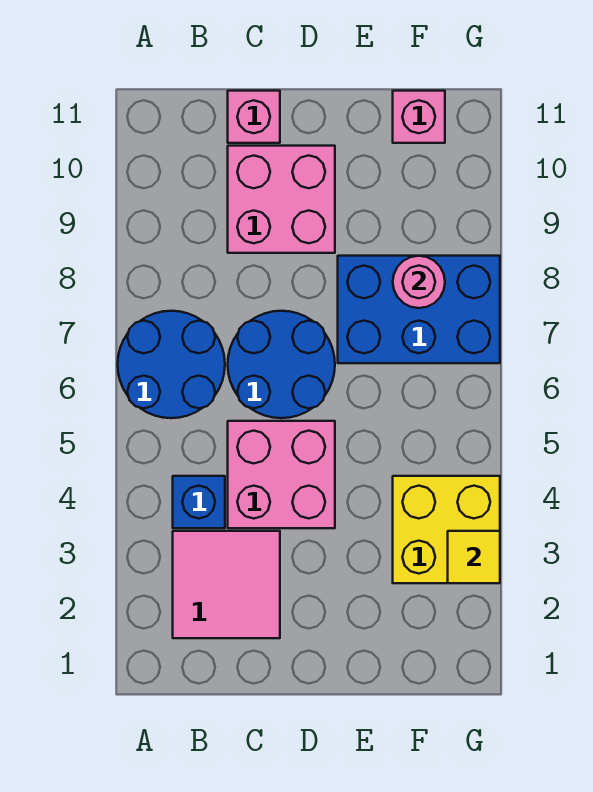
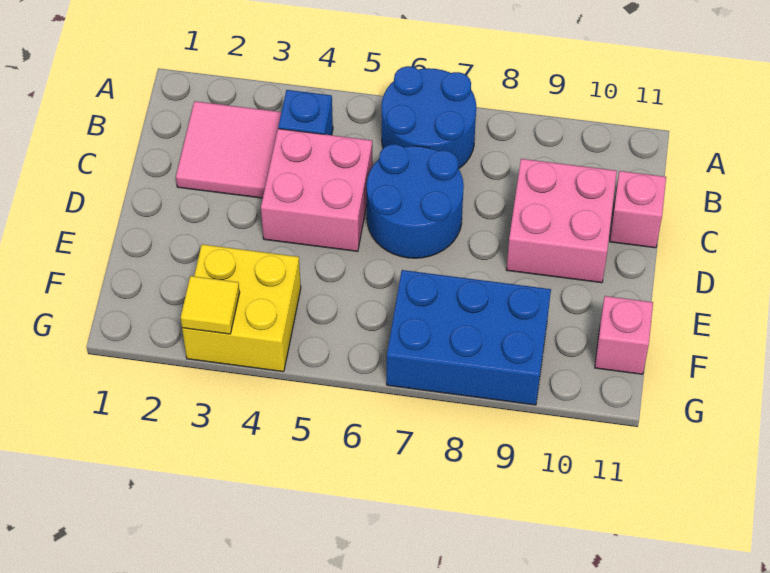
blue 2x3 brick [338,256,500,363] -> blue 2x3 brick turned to [387,270,551,405]
pink 1x1 round brick [393,256,445,308] -> none

